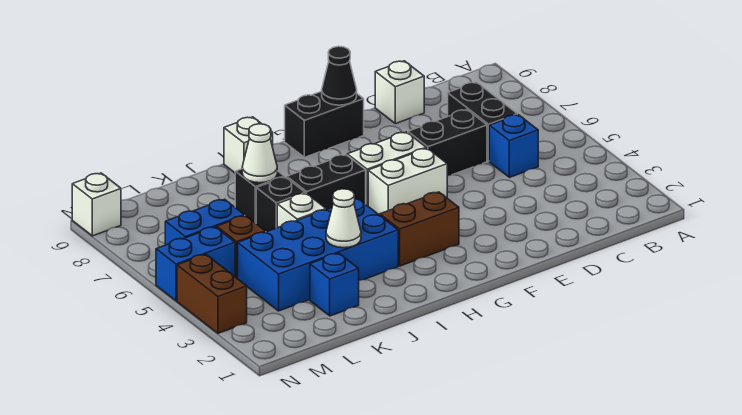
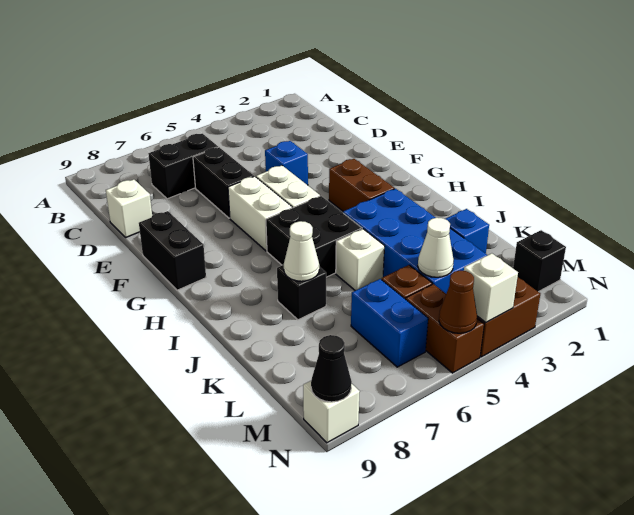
blue 1x1 brick [489,115,538,177] -> blue 1x1 brick moved to [265,141,308,185]
black 1x1 cone [322,46,357,105] -> black 1x1 cone moved to [311,335,352,402]
black 1x2 brick [287,155,366,210] -> black 2x2 brick [266,196,362,277]
white 1x1 brick [224,117,273,173] -> white 1x1 brick moved to [464,253,518,323]
white 1x1 cone [326,189,361,248] -> white 1x1 cone moved to [418,218,454,277]
black 1x1 brick [256,177,305,232] -> black 1x1 brick moved to [513,230,566,292]
blue 1x2 brick [156,227,235,301] -> brown 1x2 brick [406,284,484,373]
none -> brown 1x1 cone [439,270,477,333]

